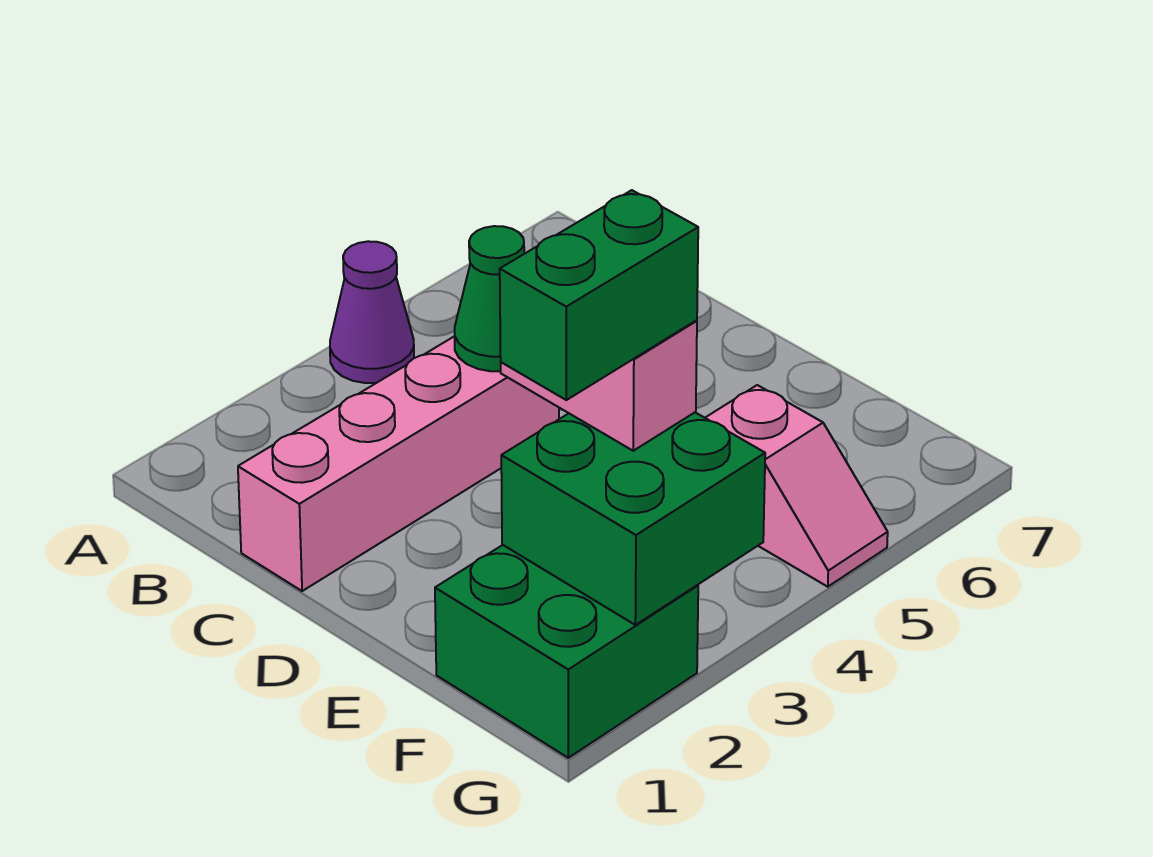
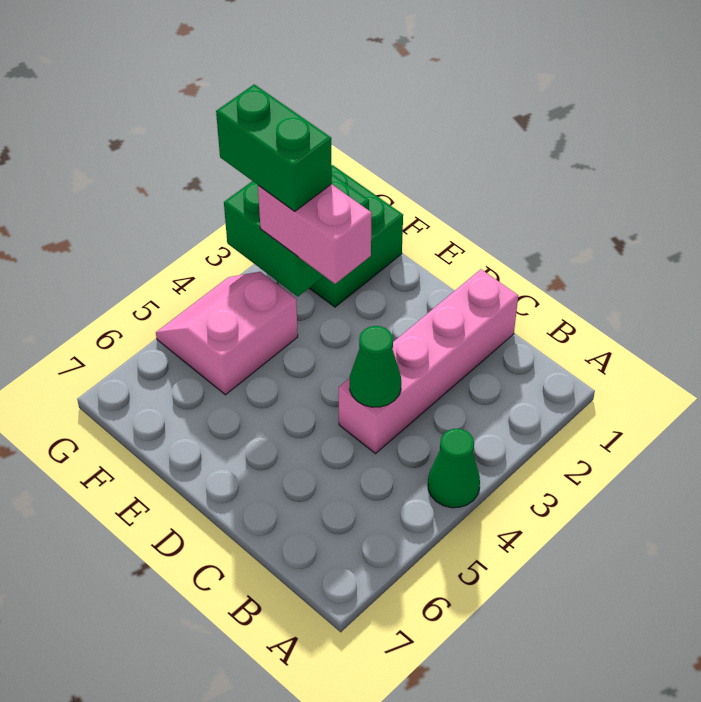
purple 1x1 cone [330,241,414,383] -> green 1x1 cone [428,429,480,508]
green 1x2 brick [500,190,698,400] -> green 1x2 brick turned to [216,84,332,211]
pink 1x2 slope [705,385,888,587] -> pink 2x2 slope [156,272,298,395]

